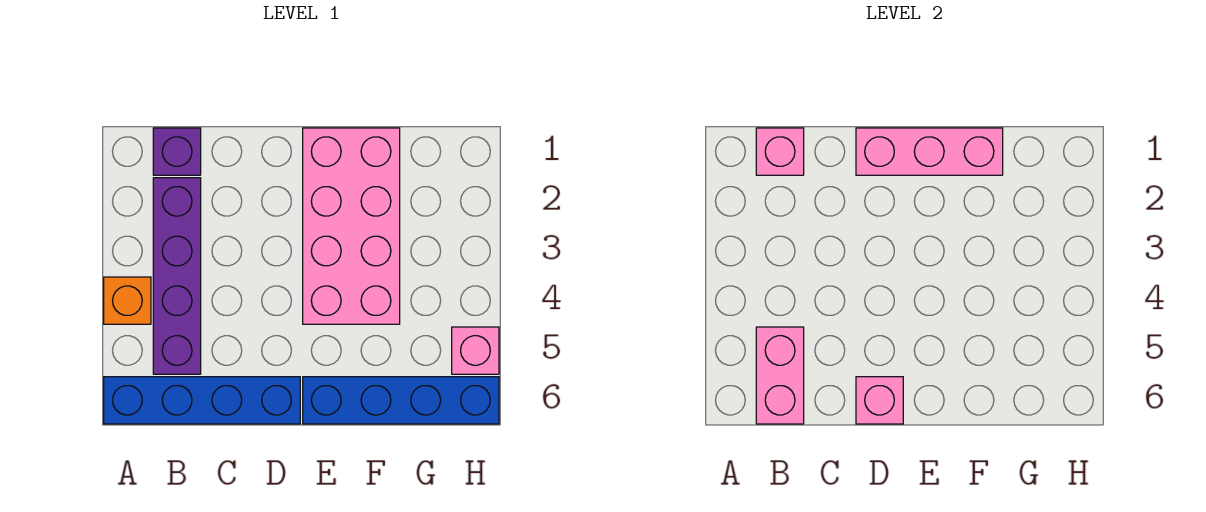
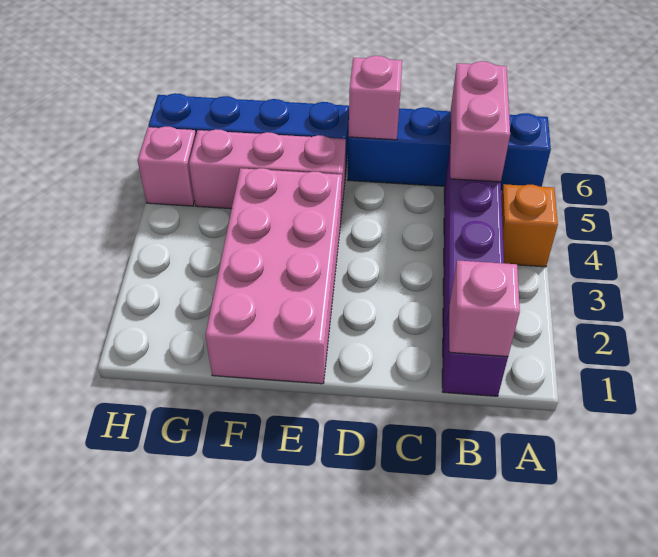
pink 1x3 brick [856,128,1003,175] -> pink 1x3 brick moved to [189,129,346,215]

